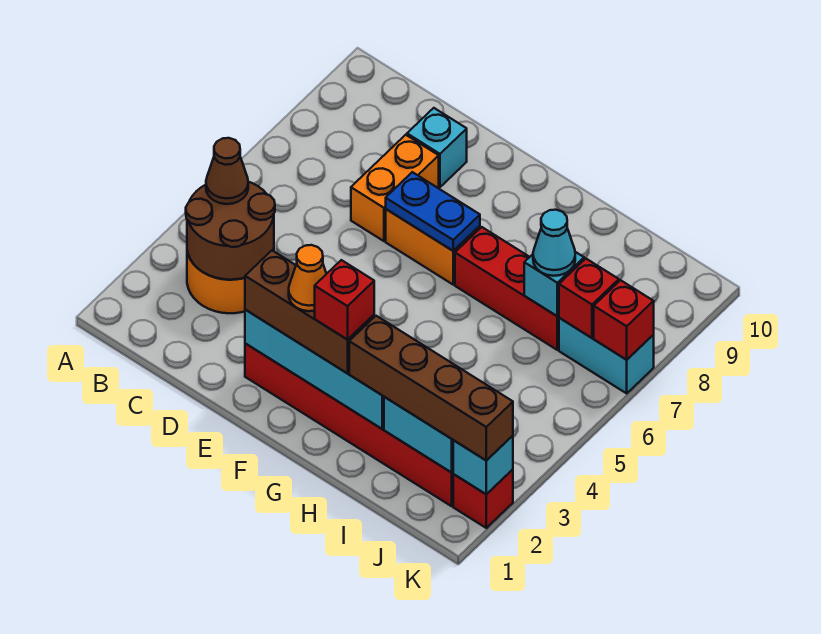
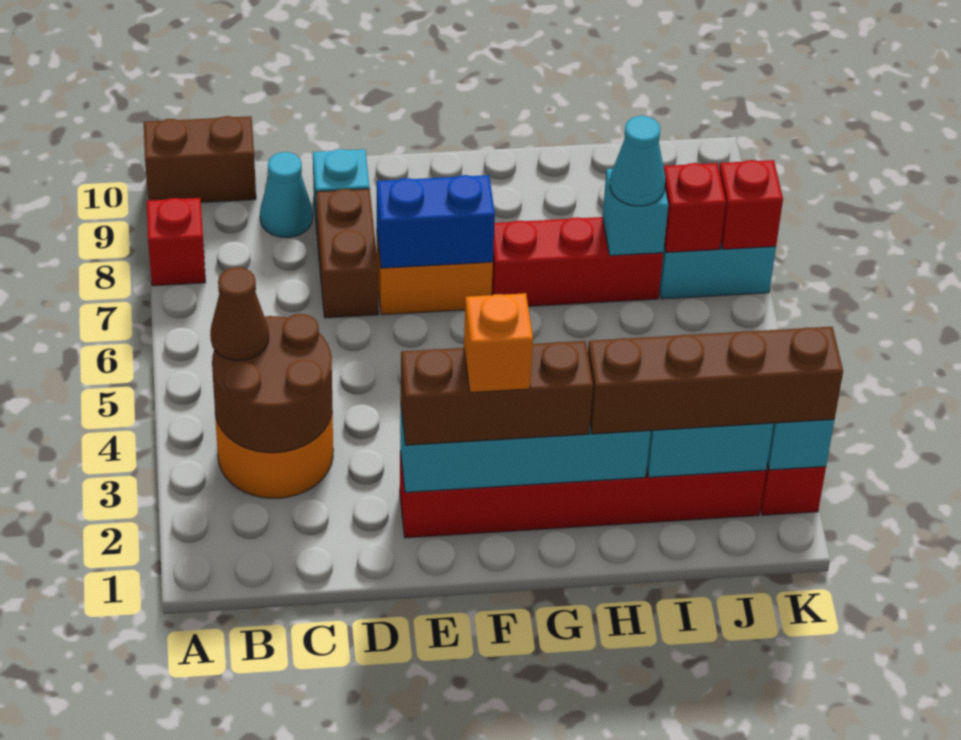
none -> brown 1x2 brick [144,116,256,202]
none -> cyan 1x1 cone [260,152,313,238]
orange 1x2 brick [351,135,439,241] -> brown 1x2 brick [316,189,378,318]
blue 1x2 plate [386,172,480,251] -> blue 1x2 brick [377,175,495,268]
orange 1x1 cone [289,245,326,311] -> orange 1x1 brick [464,293,533,393]
red 1x1 brick [315,260,374,340] -> red 1x1 brick moved to [147,198,206,286]

